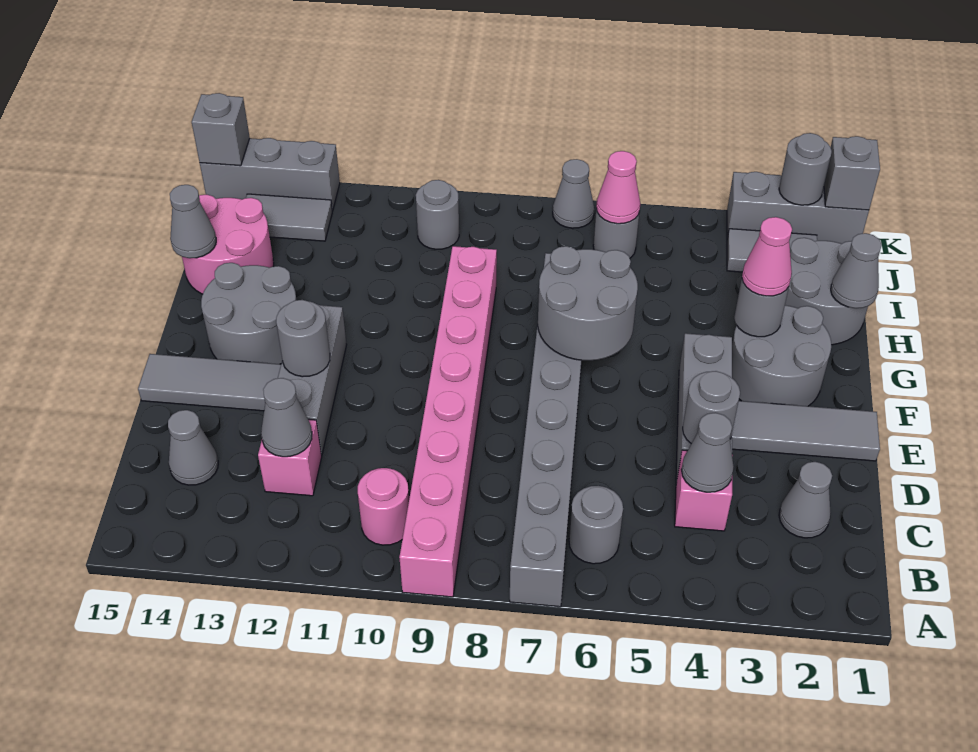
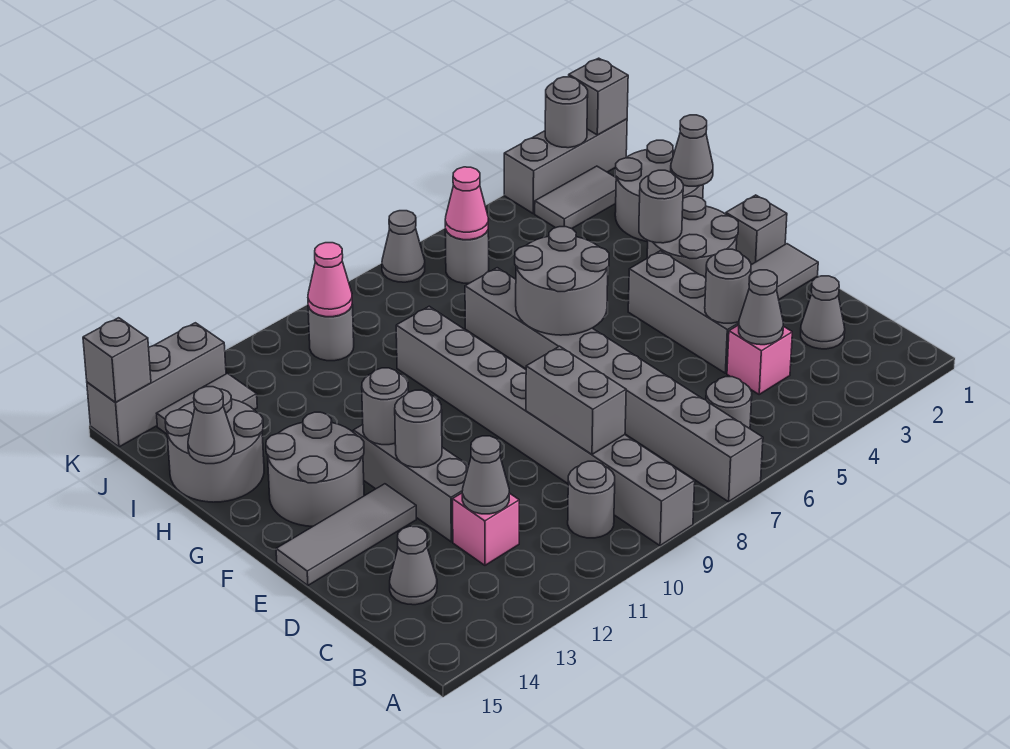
pink 1x8 brick [399,246,497,597] -> grey 1x8 brick [396,306,695,546]
pink 1x1 round brick [358,468,409,545] -> grey 1x1 round brick [568,461,615,538]
none -> grey 1x2 brick [526,346,626,454]
none -> grey 1x1 brick [726,195,787,265]
none -> grey 1x1 round brick [362,368,408,445]
pink 1x1 cone [742,217,792,296] -> pink 1x1 cone moved to [308,243,352,317]
pink 2x2 round brick [182,195,274,294] -> grey 2x2 round brick [165,389,264,502]

